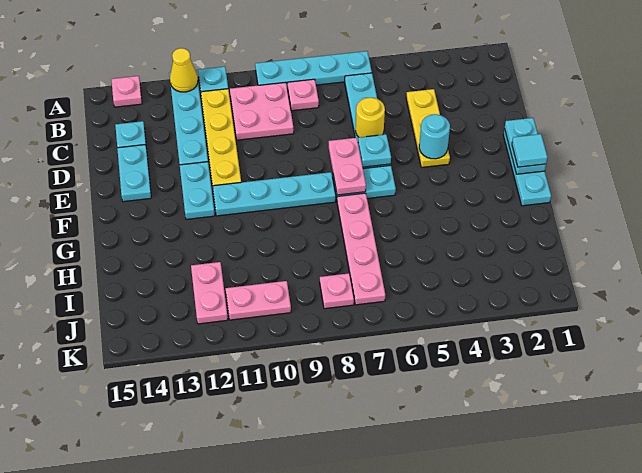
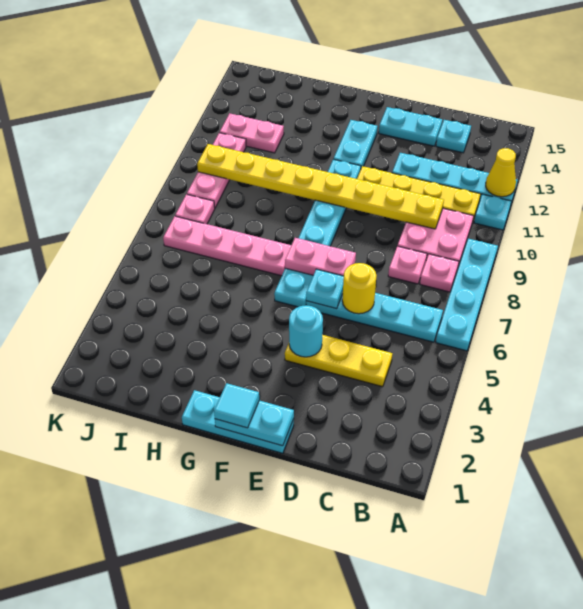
pink 1x1 plate [111,76,142,107] -> pink 1x1 plate moved to [388,246,427,284]
none -> yellow 1x8 plate [197,144,444,229]
cyan 1x2 plate [180,162,215,219] -> cyan 1x2 plate turned to [334,120,378,168]
pink 1x2 plate [226,281,291,320] -> pink 1x3 plate [187,133,246,208]

